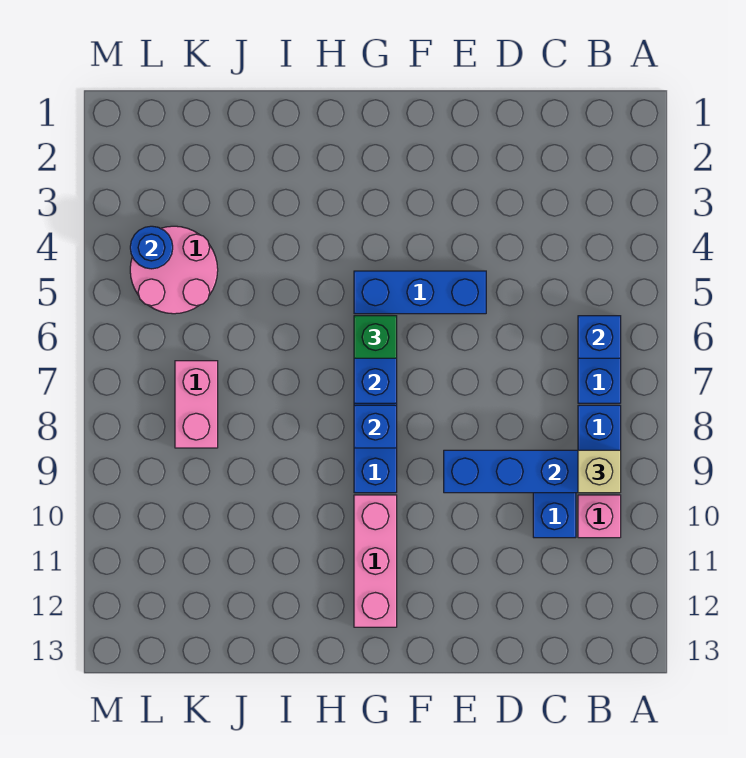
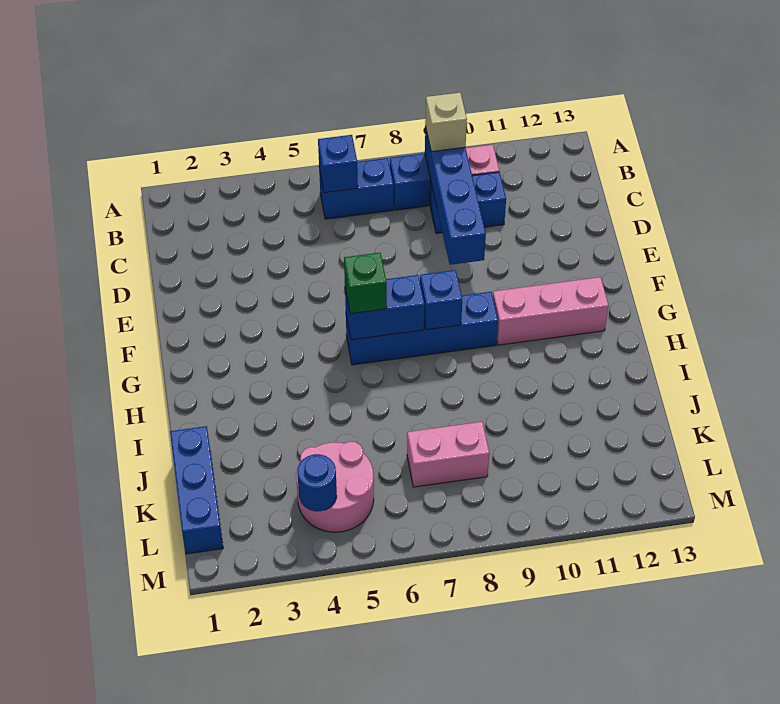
blue 1x3 brick [354,271,486,314] -> blue 1x3 brick moved to [170,426,223,554]

